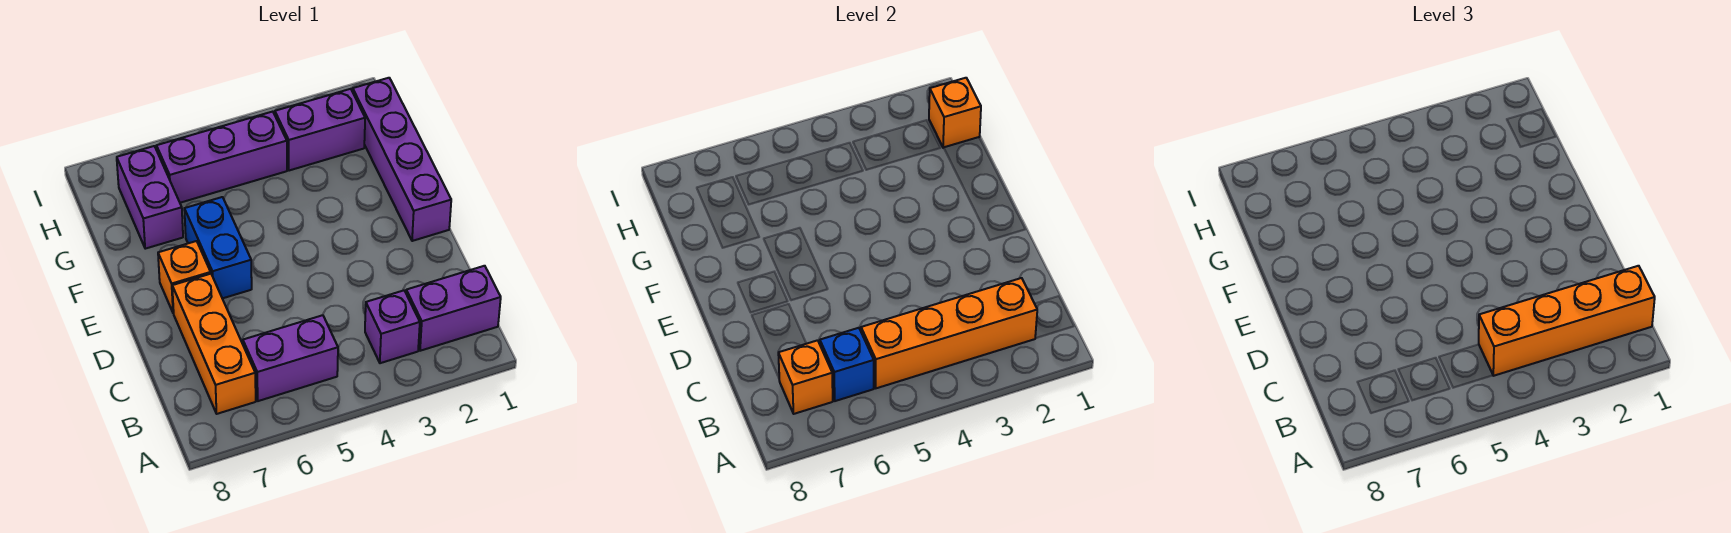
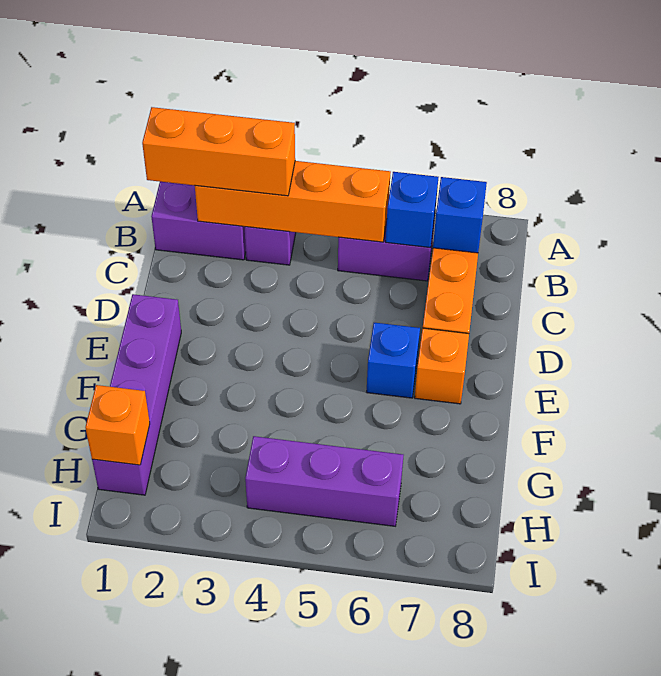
orange 1x4 brick [1479,266,1655,376] -> orange 1x3 brick [142,107,295,196]
orange 1x1 brick [778,340,833,414] -> blue 1x1 brick [433,177,487,253]
blue 1x2 brick [184,197,252,299] -> blue 1x1 brick [367,323,420,398]
purple 1x2 brick [117,146,183,249] -> none
purple 1x2 brick [275,89,365,171] -> none

